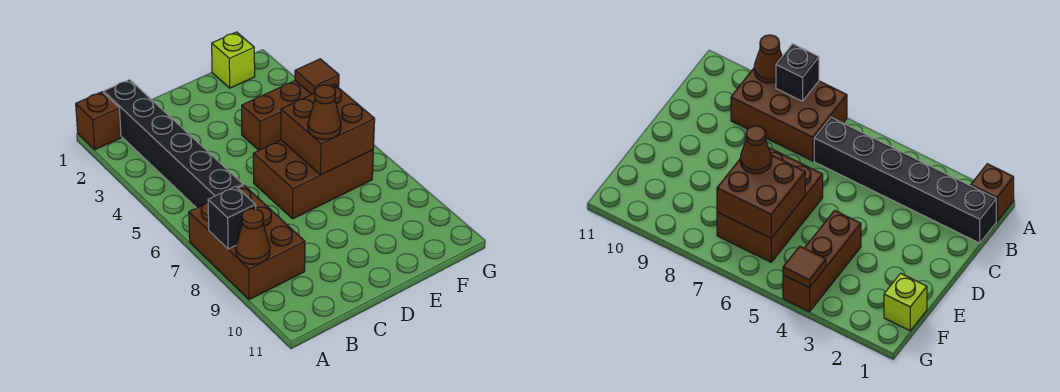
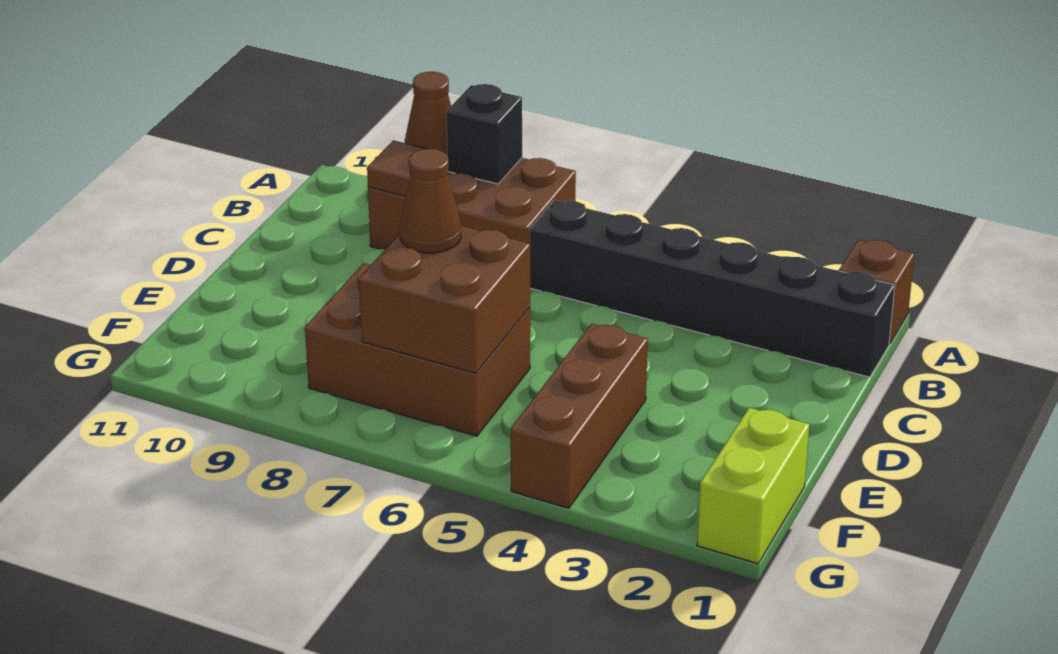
brown 2x3 brick [253,140,373,219] -> brown 2x3 brick turned to [305,263,530,436]
lime 1x1 brick [212,32,255,88] -> lime 1x2 brick [697,408,809,564]
brown 1x1 tile [295,59,339,94] -> brown 1x1 tile moved to [367,141,426,196]

